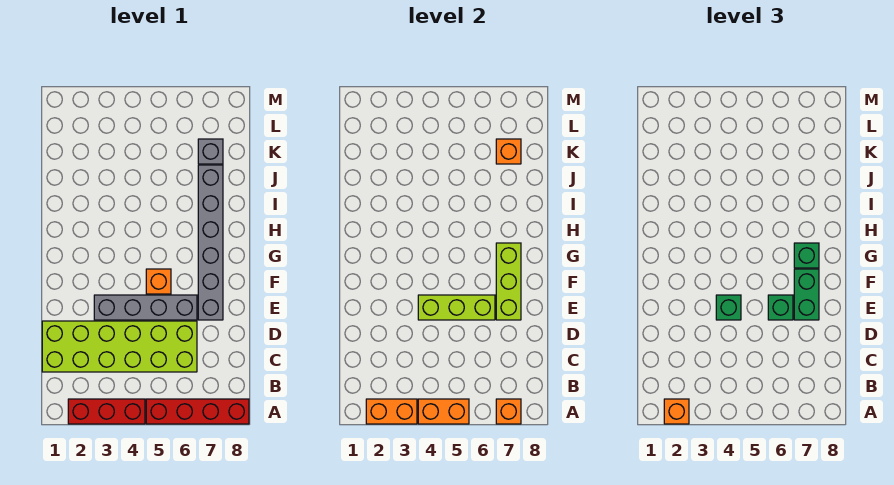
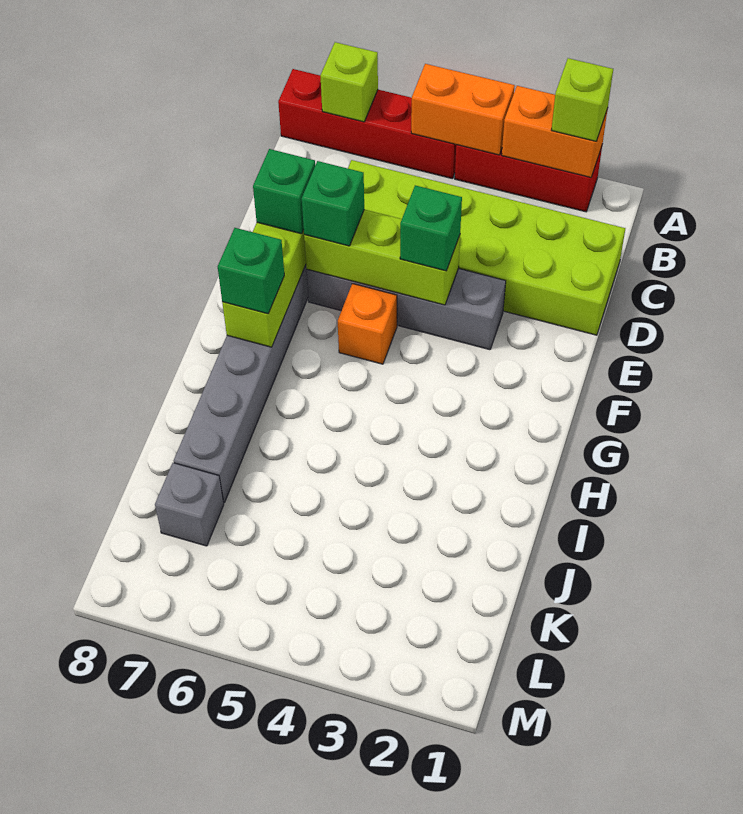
orange 1x1 brick [664,399,689,424] -> lime 1x1 brick [552,58,613,141]
orange 1x1 brick [496,399,521,424] -> lime 1x1 brick [320,42,378,122]
green 1x2 brick [794,269,819,320] -> green 1x1 brick [253,149,315,234]
orange 1x1 brick [496,139,521,164] -> none

